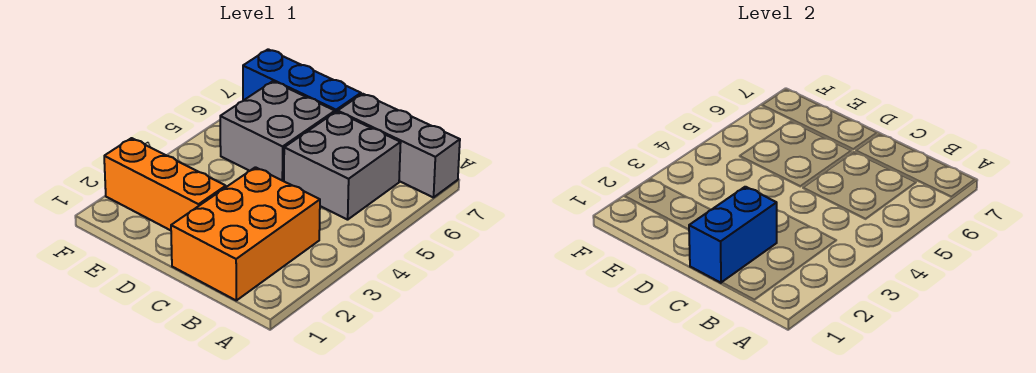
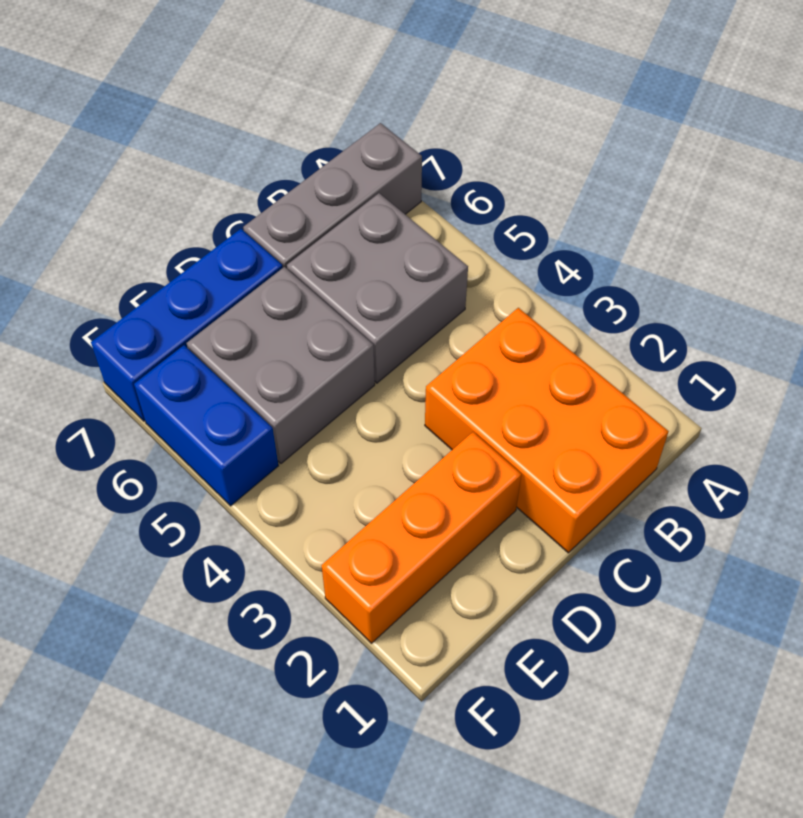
blue 1x2 brick [689,187,777,283] -> blue 1x2 brick moved to [134,345,279,506]

